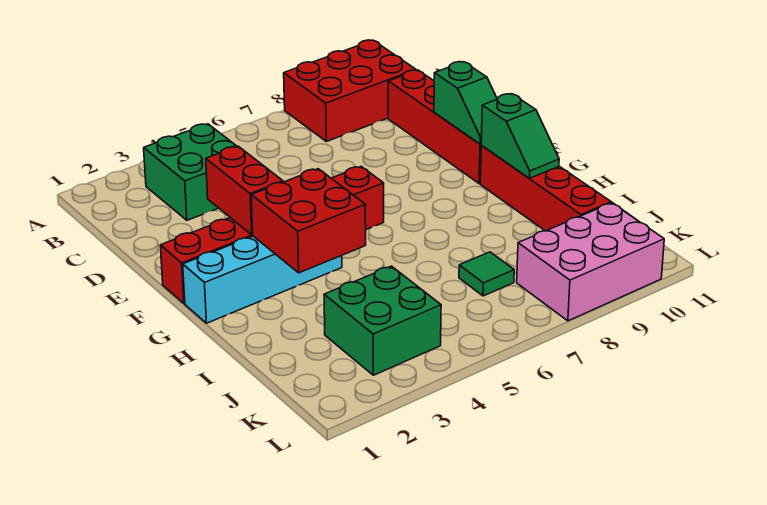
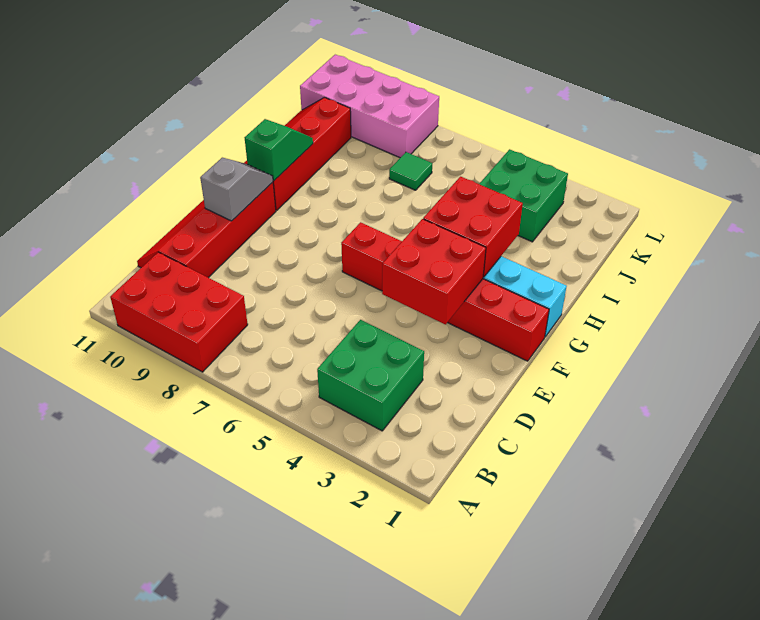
red 1x2 brick [206,146,283,235] -> red 2x2 brick [382,219,486,325]
green 1x2 slope [434,62,497,144] -> grey 1x2 slope [200,158,273,221]
pink 2x3 brick [517,203,664,321] -> pink 2x4 brick [300,55,439,158]

